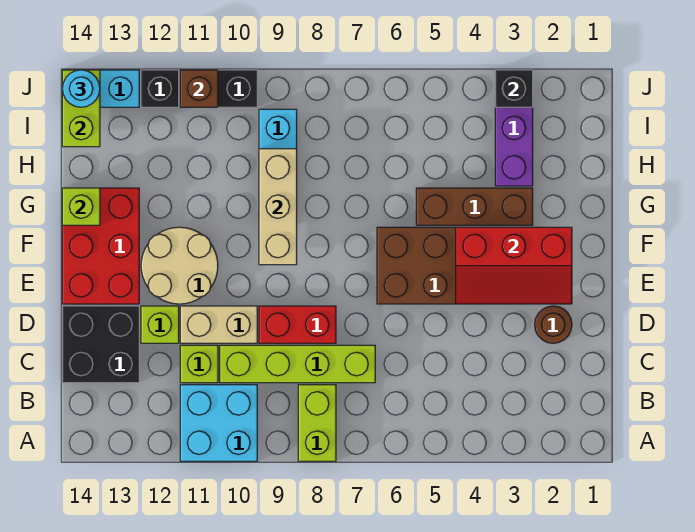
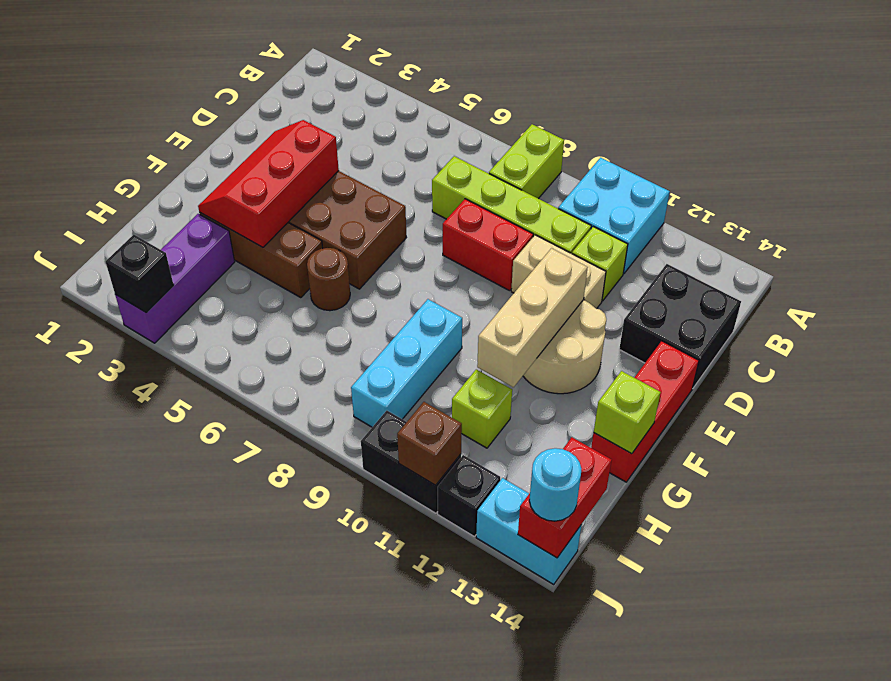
brown 1x1 round brick [535,306,572,343] -> brown 1x1 round brick moved to [307,248,350,311]
lime 1x1 brick [141,306,179,343] -> lime 1x1 brick moved to [452,369,512,448]
red 2x3 slope [456,227,572,304] -> red 2x3 slope turned to [198,120,339,247]
red 2x3 brick [62,188,139,304] -> red 1x3 brick [591,341,699,482]
tan 1x3 brick [259,149,297,265] -> tan 1x3 brick moved to [477,248,588,387]
lime 1x2 brick [62,70,100,147] -> red 1x2 brick [518,437,612,558]

